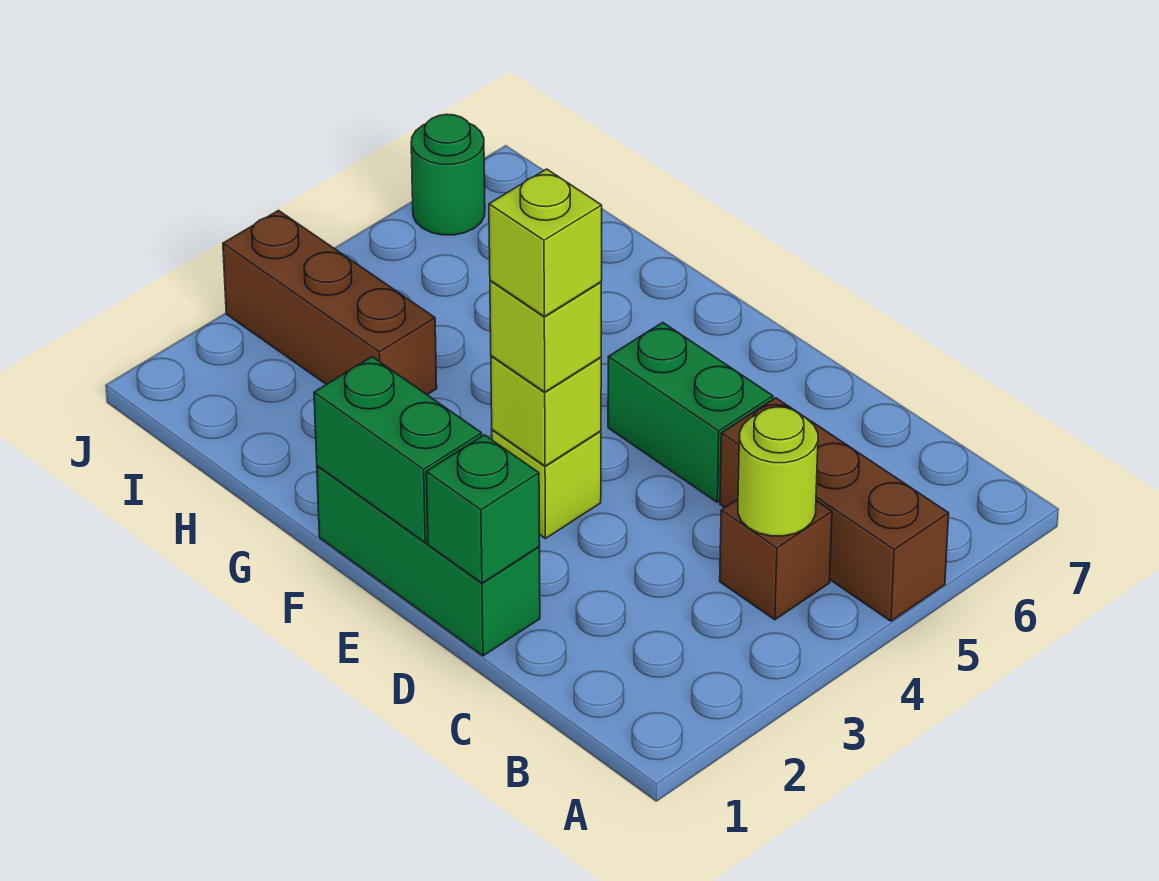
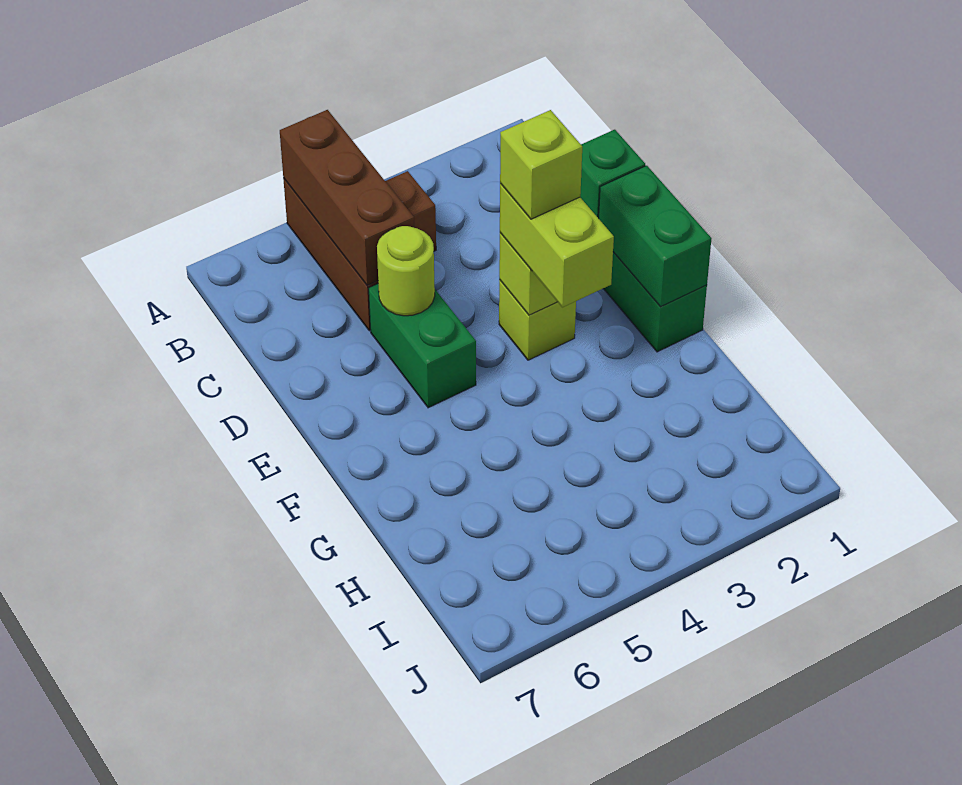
lime 1x1 round brick [738,407,818,536] -> lime 1x1 round brick moved to [377,226,435,316]
lime 1x1 brick [490,280,601,392] -> lime 1x2 brick [500,184,614,307]
brown 1x3 brick [223,210,437,395] -> brown 1x3 brick moved to [280,110,414,285]
green 1x1 round brick [411,114,485,235] -> none

